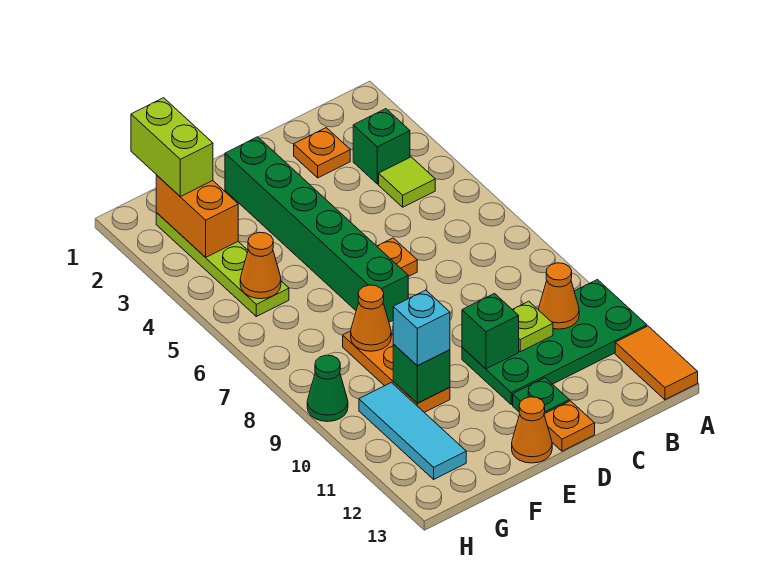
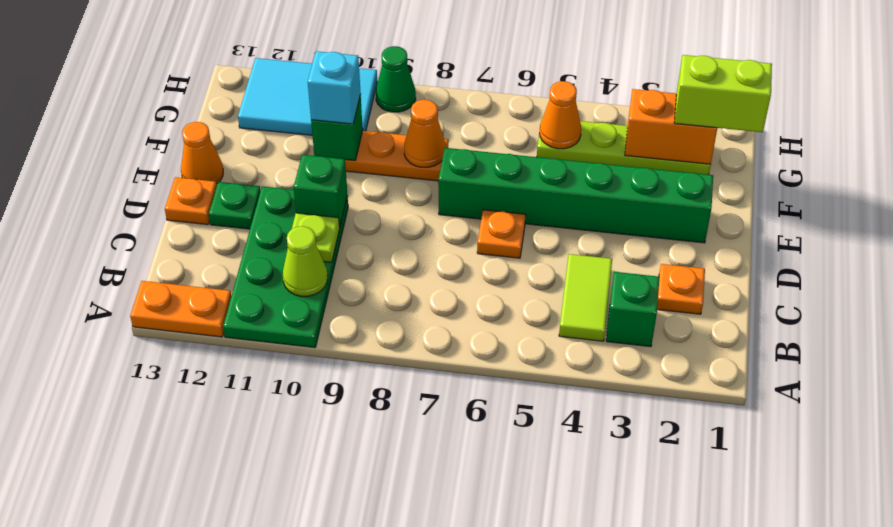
orange 1x2 tile [615,326,698,400] -> orange 1x2 plate [130,281,231,337]
lime 1x1 tile [379,157,435,207] -> lime 1x2 tile [559,254,612,341]
orange 1x1 cone [539,263,579,329] -> lime 1x1 cone [283,226,328,296]
cyan 1x3 tile [359,383,466,479] -> cyan 2x3 tile [238,58,377,135]

